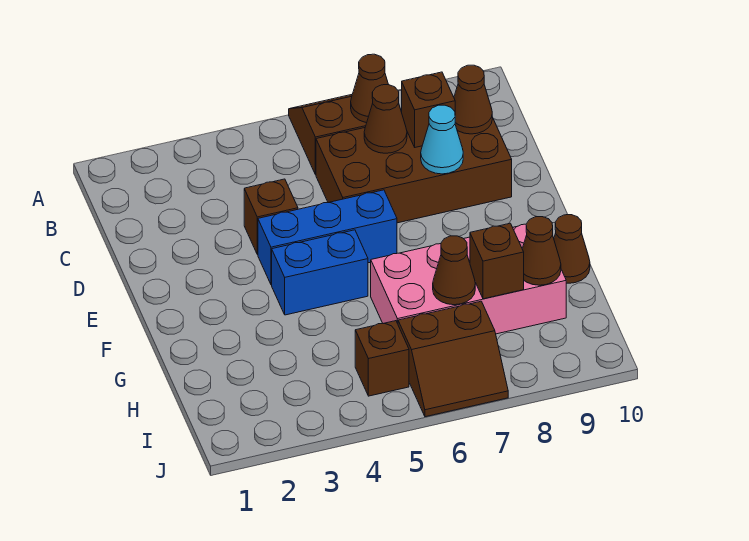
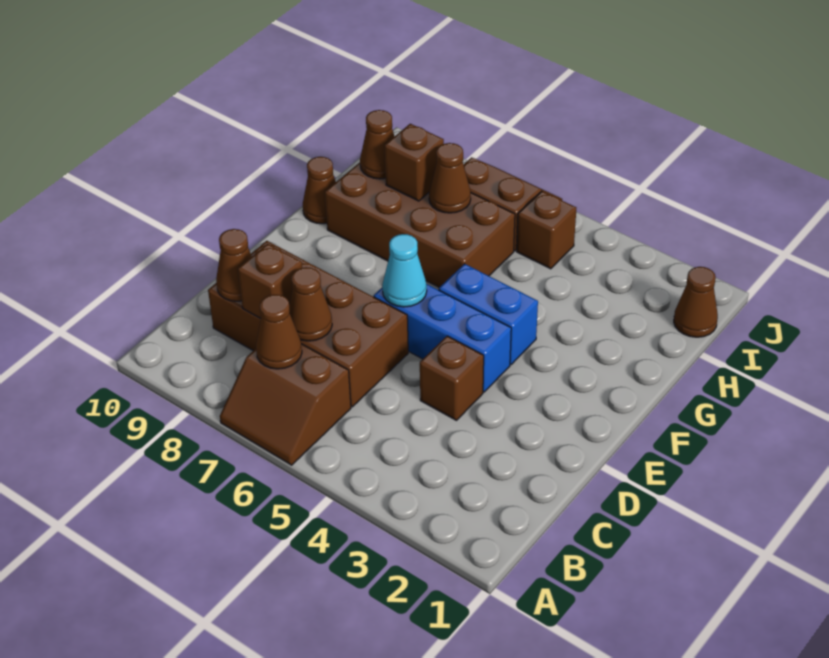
cyan 1x1 cone [421,105,463,174] -> cyan 1x1 cone moved to [382,234,427,307]
pink 2x4 brick [371,224,566,334] -> brown 2x4 brick [325,163,515,287]
none -> brown 1x1 cone [674,267,718,337]

